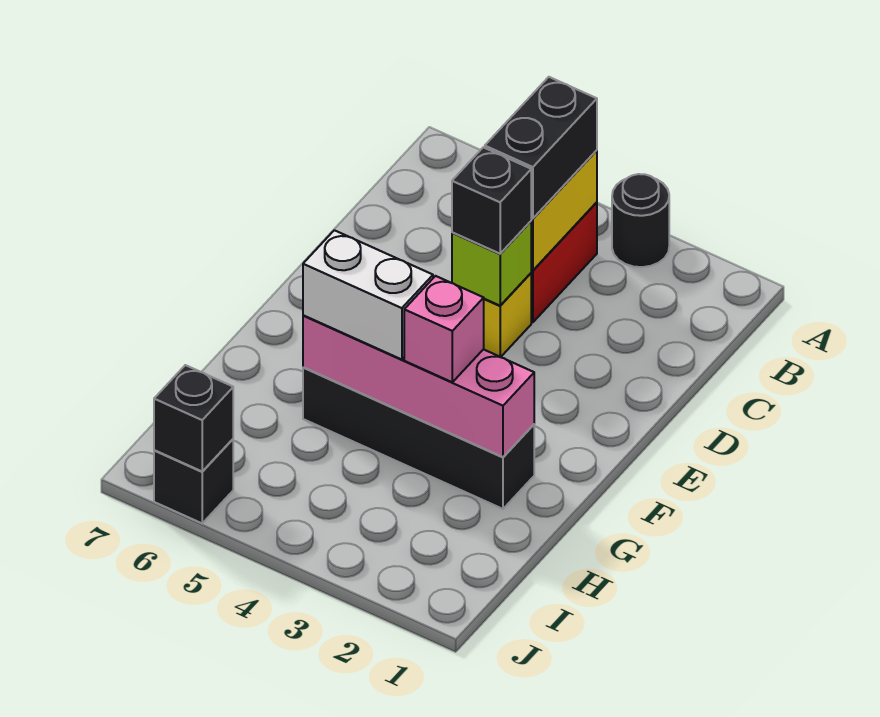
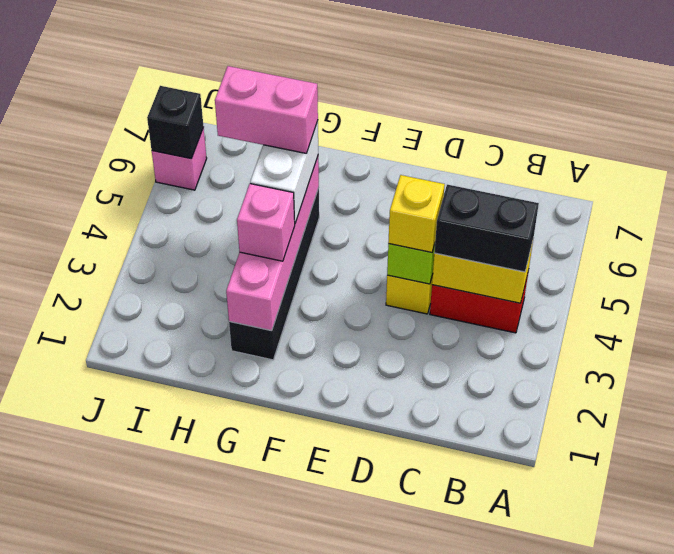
black 1x1 round brick [612,174,669,267] -> none
black 1x1 brick [452,147,531,254] -> yellow 1x1 brick [388,175,445,253]
none -> pink 1x2 brick [215,66,318,153]
black 1x1 brick [154,439,233,523] -> pink 1x1 brick [152,128,207,190]

